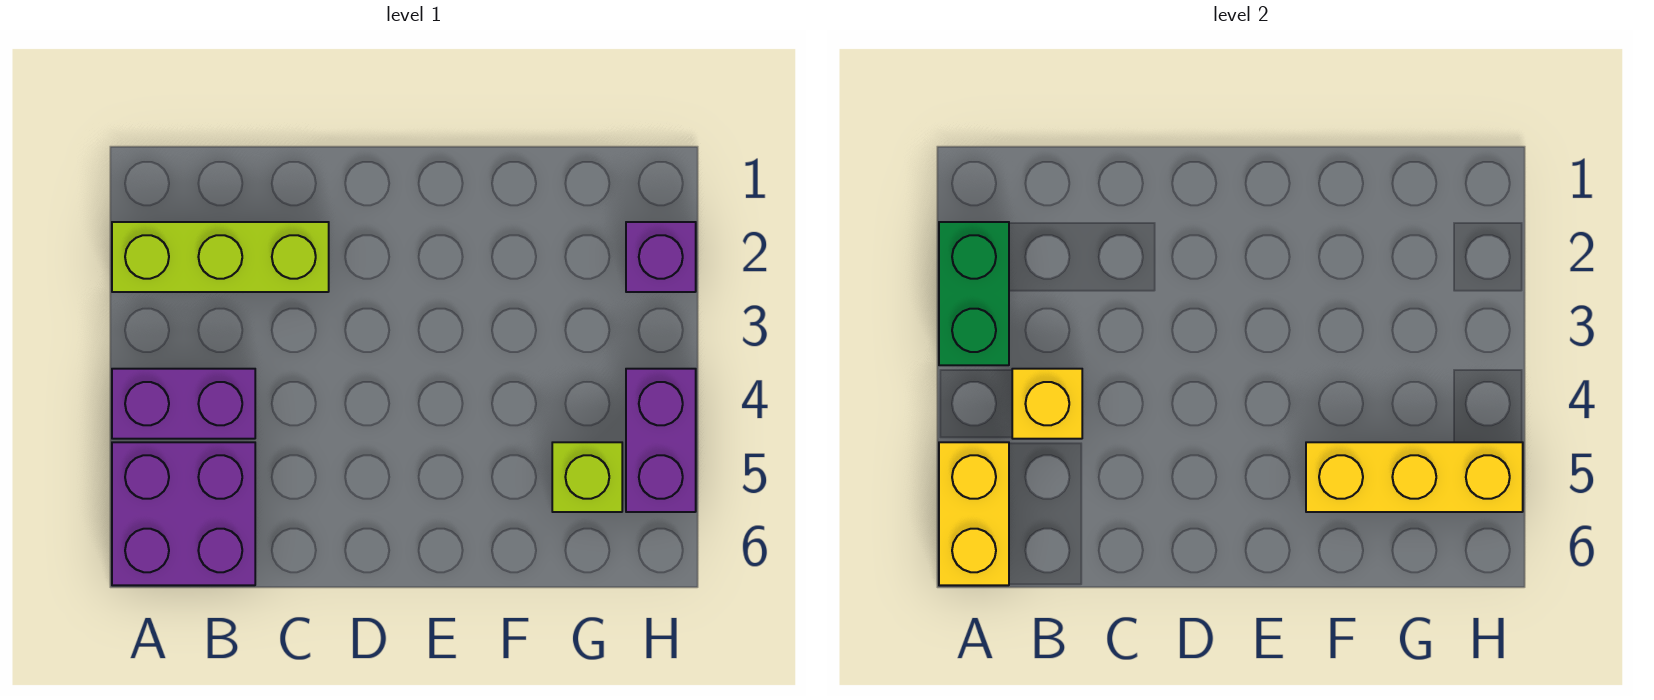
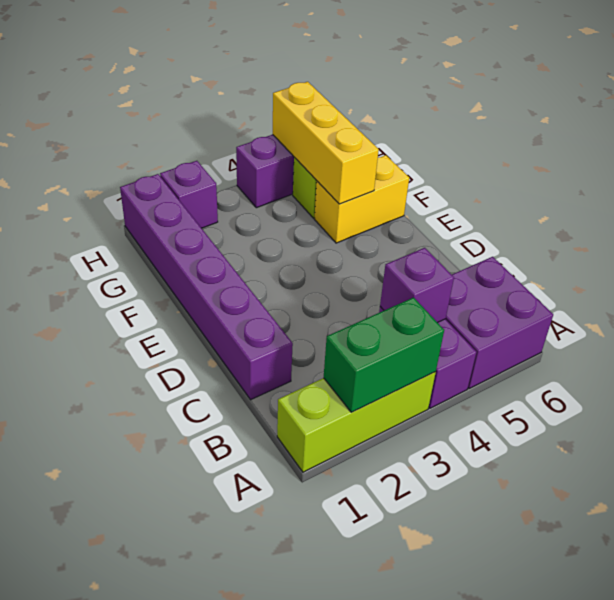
lime 1x3 brick [112,222,329,292] -> lime 1x3 brick turned to [277,372,436,472]
yellow 1x2 brick [939,442,1009,585] -> yellow 1x2 brick moved to [314,155,409,243]
yellow 1x1 brick [1012,369,1082,439] -> purple 1x1 brick [380,248,454,323]
none -> purple 1x6 brick [120,174,293,400]

